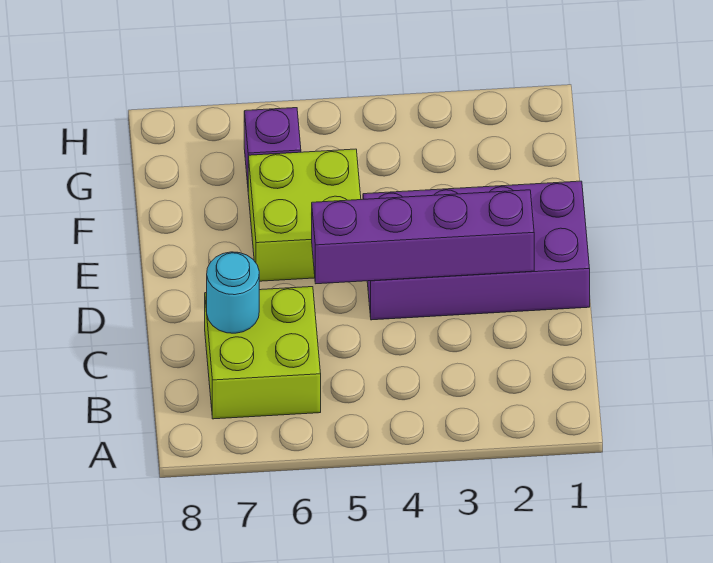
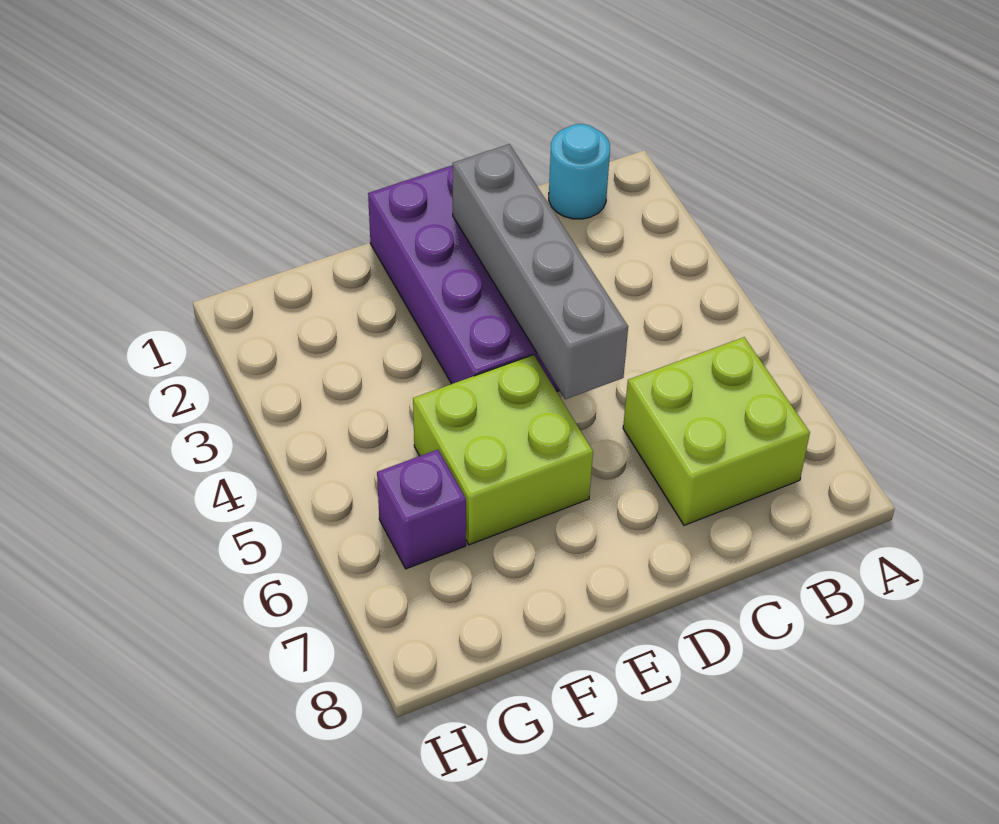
cyan 1x1 round brick [207,252,259,333] -> cyan 1x1 round brick moved to [549,124,610,219]
purple 1x4 brick [312,190,534,284] -> grey 1x4 brick [453,144,628,399]

